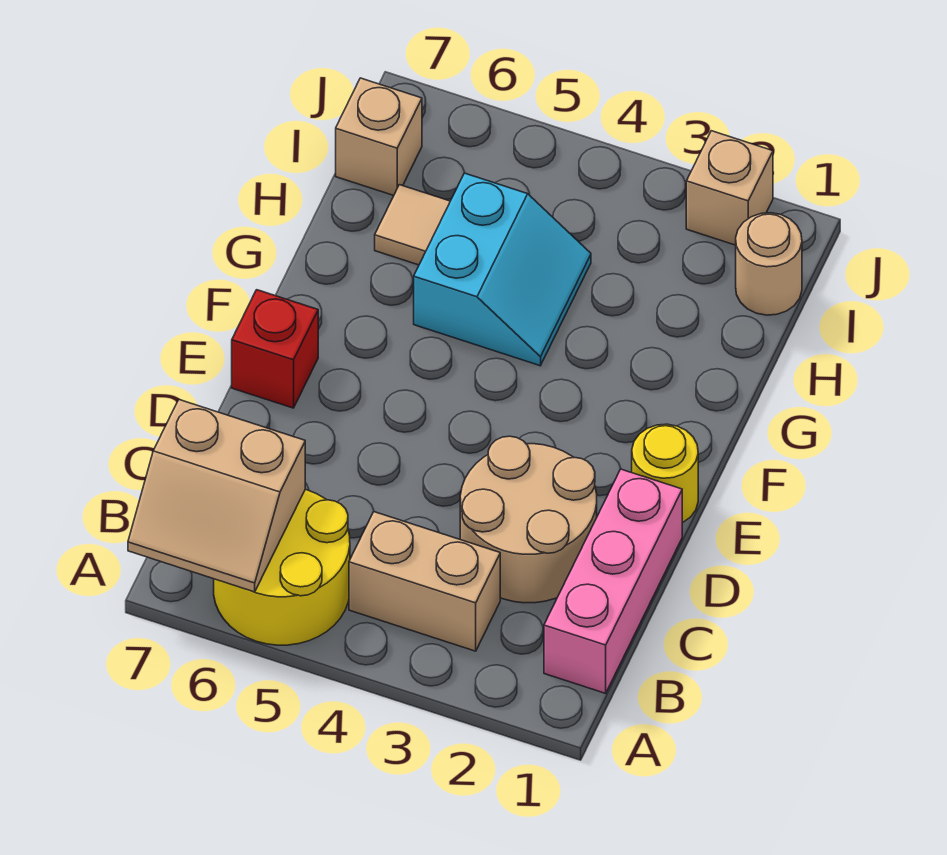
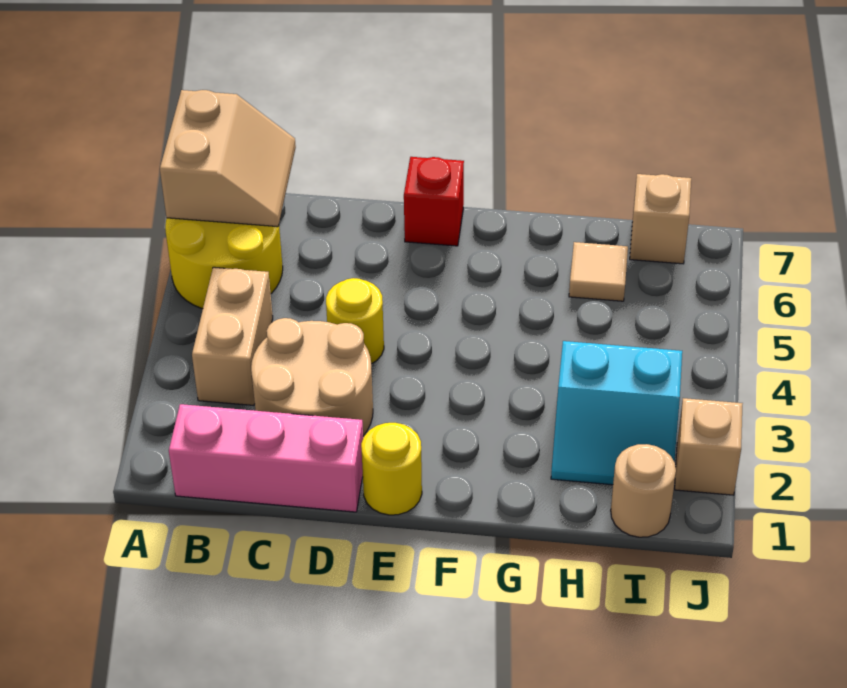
tan 2x2 slope [128,400,305,592] -> tan 2x2 slope turned to [160,90,296,227]
none -> yellow 1x1 round brick [326,278,384,364]
cyan 2x2 slope [414,173,591,366] -> cyan 2x2 slope moved to [551,341,682,485]

